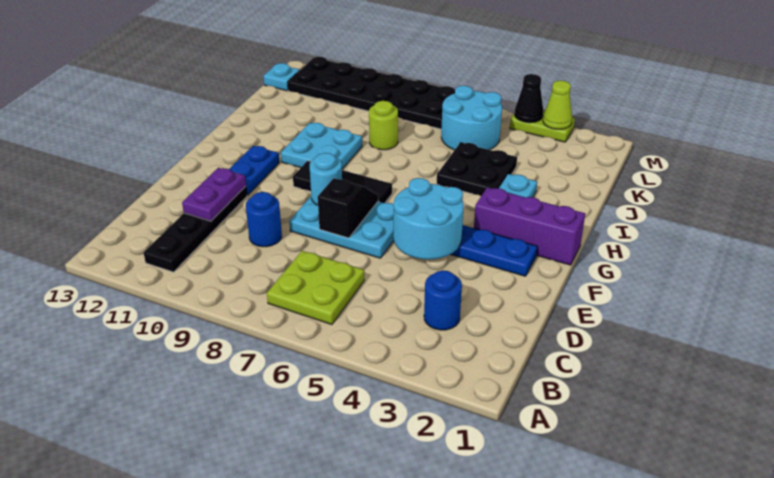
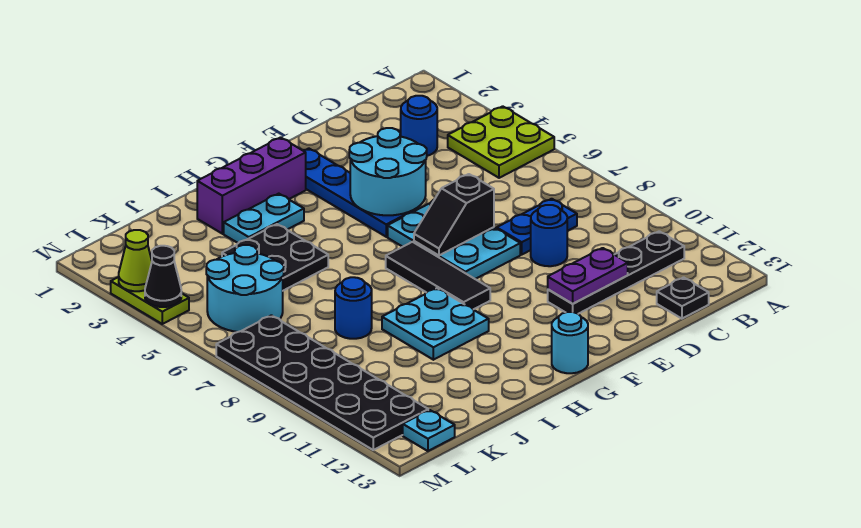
lime 2x2 plate [267,251,364,325] -> lime 2x2 plate moved to [448,106,554,178]
none -> black 1x1 plate [657,277,709,319]
cyan 1x1 round brick [310,153,342,205] -> cyan 1x1 round brick moved to [552,312,588,373]
blue 1x2 plate [229,146,279,195] -> blue 1x2 plate moved to [497,199,577,254]
purple 1x3 brick [474,187,585,265] -> purple 1x3 brick turned to [197,137,306,234]
lime 1x1 round brick [369,101,398,150] -> blue 1x1 round brick [335,277,372,339]

